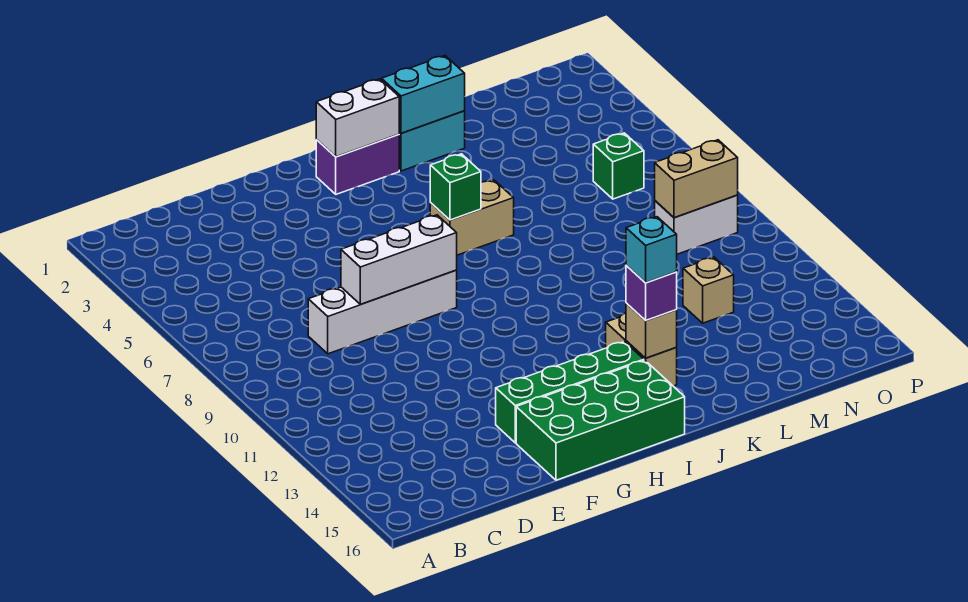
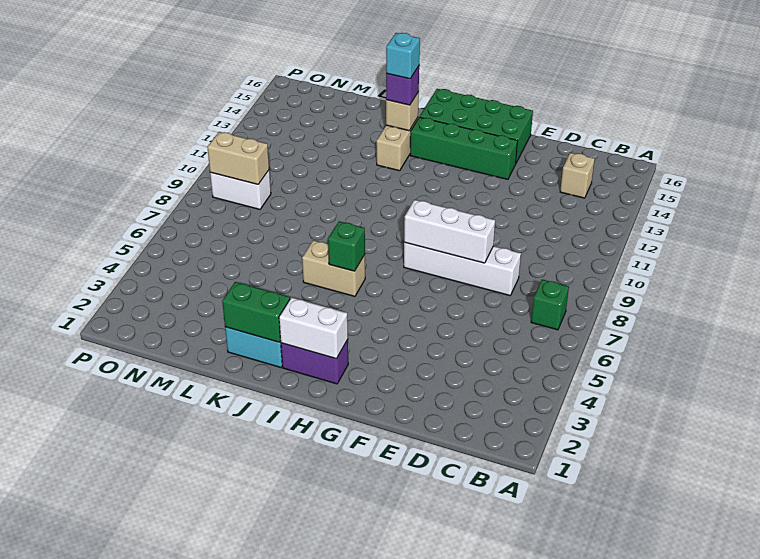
cyan 1x2 brick [382,56,465,133] -> green 1x2 brick [222,282,290,342]
tan 1x1 brick [683,257,734,323] -> tan 1x1 brick moved to [560,153,595,198]
green 1x1 brick [593,133,644,199] -> green 1x1 brick moved to [531,279,569,330]

